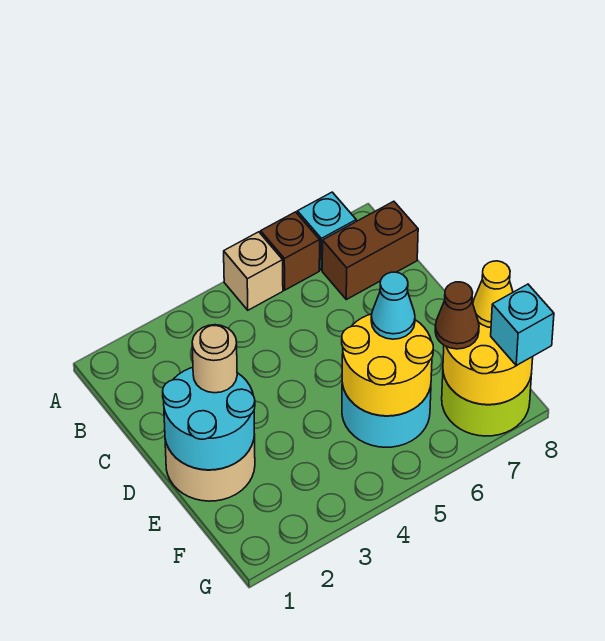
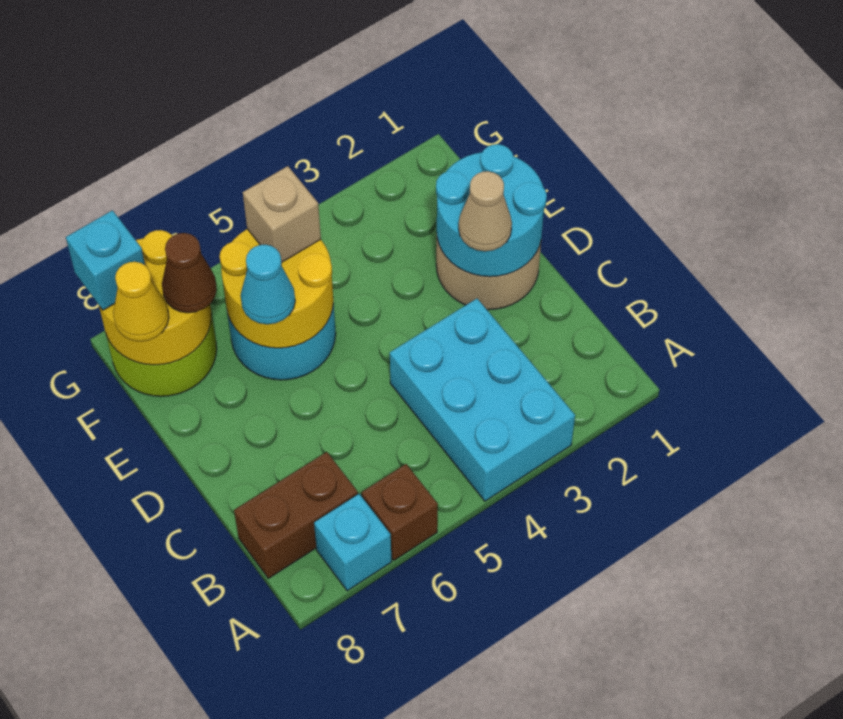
none -> cyan 2x3 brick [390,299,575,501]
tan 1x1 brick [224,232,283,310] -> tan 1x1 brick moved to [243,166,321,262]
tan 1x1 round brick [192,325,237,393] -> tan 1x1 cone [459,171,512,251]

